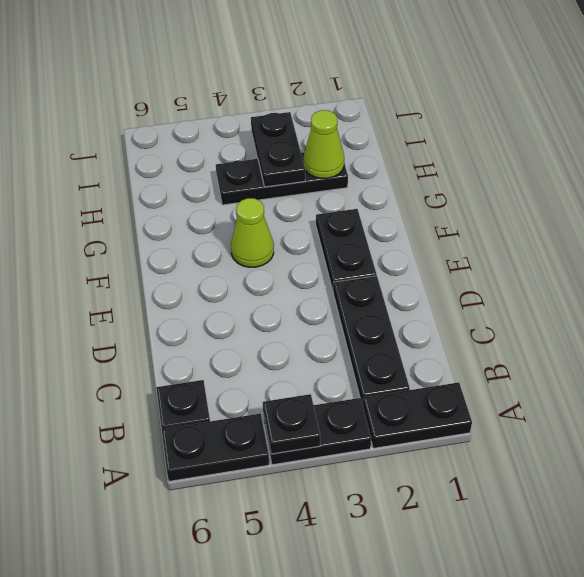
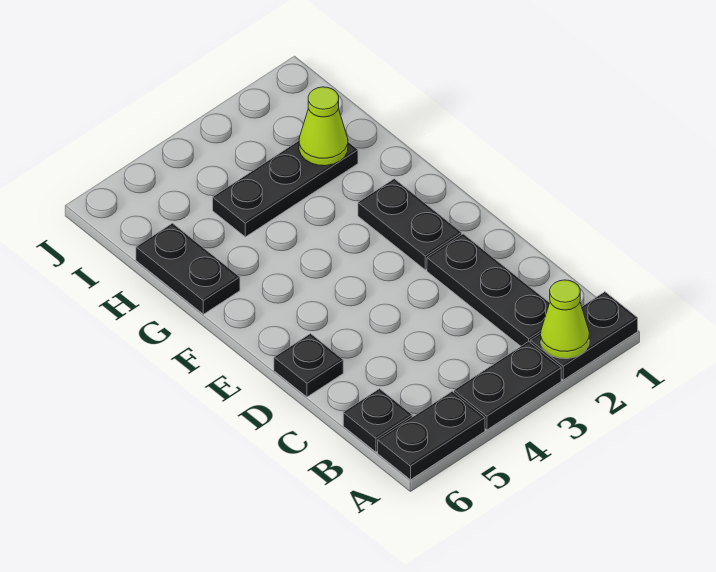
black 1x1 plate [263,394,320,454] -> black 1x1 plate moved to [274,334,343,397]
lime 1x1 cone [231,198,274,267] -> lime 1x1 cone moved to [541,280,589,359]
black 1x2 plate [251,112,305,187] -> black 1x2 plate moved to [136,223,240,314]

